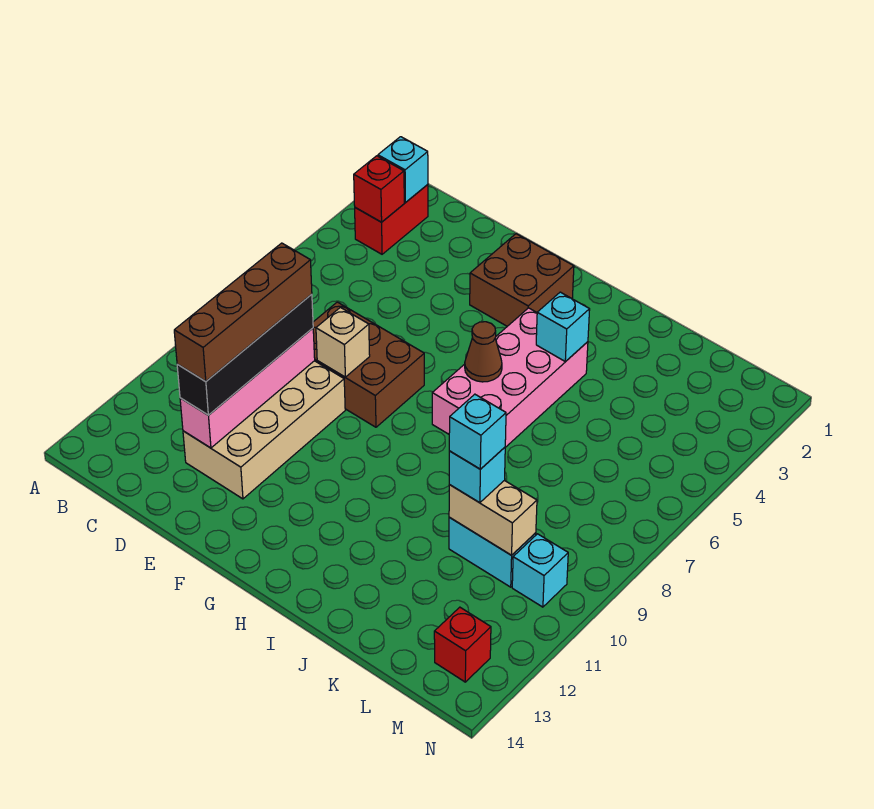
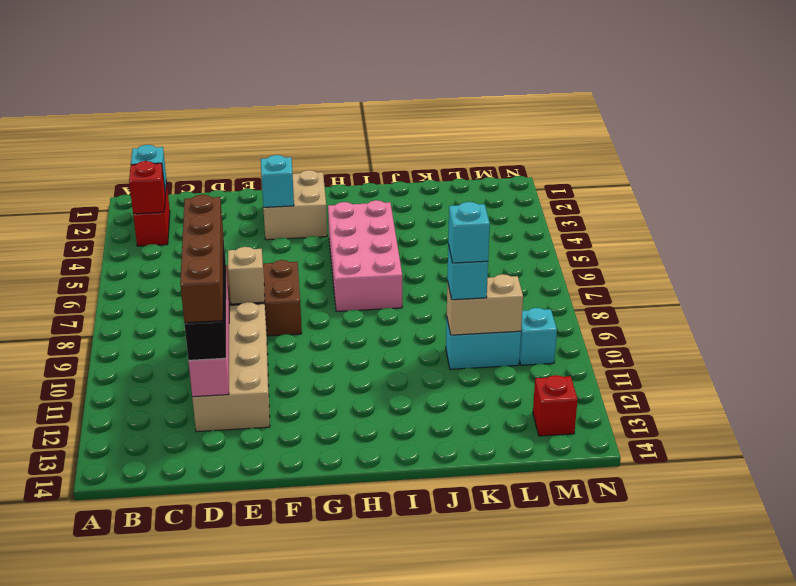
brown 2x2 brick [470,234,574,326] -> tan 2x2 brick [263,170,327,240]
brown 1x1 cone [465,322,502,382] -> none
cyan 1x1 brick [536,292,590,362] -> cyan 1x1 brick moved to [261,155,294,207]

